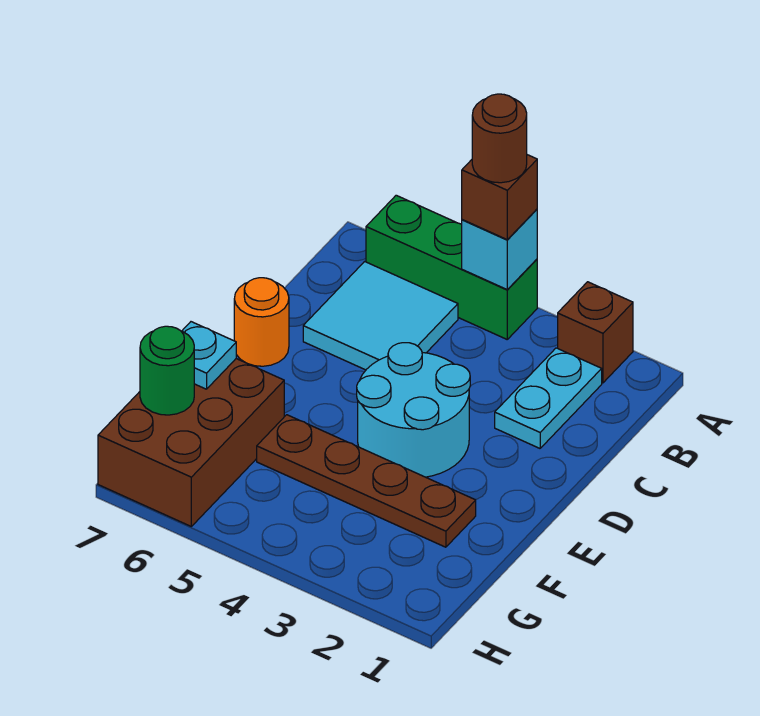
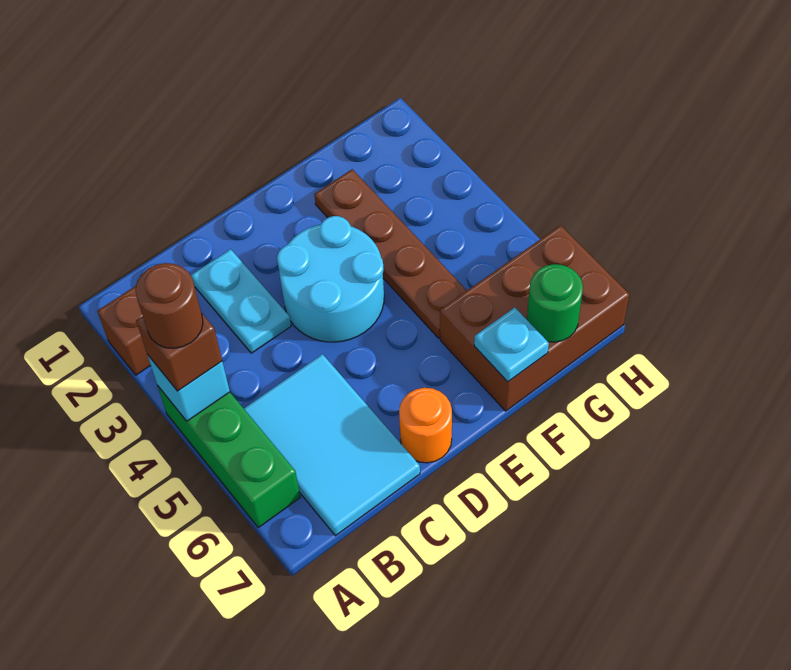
cyan 1x2 plate [495,348,602,448] -> cyan 1x2 plate turned to [191,249,291,353]
cyan 2x2 tile [303,262,458,370] -> cyan 2x3 tile [244,354,420,536]

